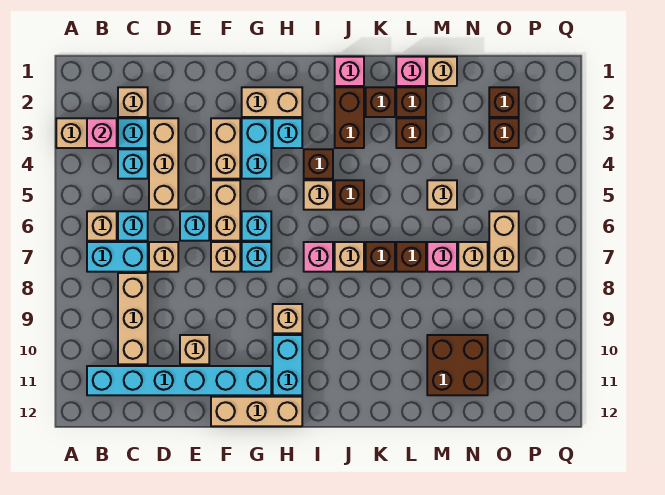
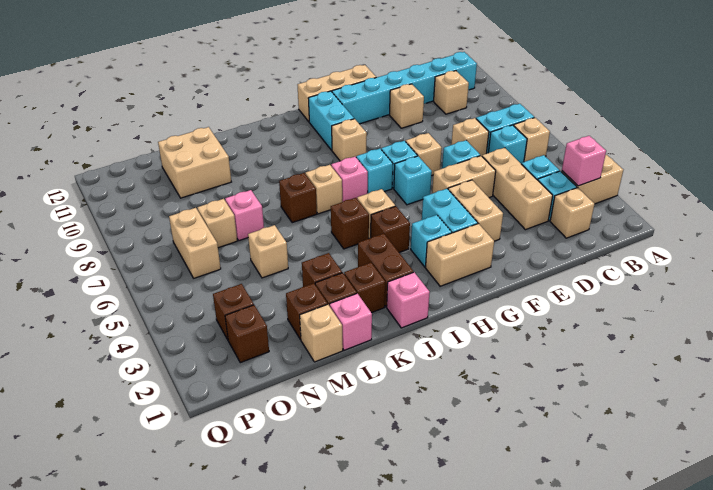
tan 1x3 brick [118,273,148,364] -> tan 1x1 brick [434,71,469,114]
tan 1x2 brick [211,180,240,241] -> tan 1x2 brick turned to [432,156,496,198]
none -> cyan 1x1 brick [356,149,393,194]
brown 1x1 brick [396,242,426,272] -> brown 1x1 brick moved to [286,283,327,340]
brown 2x2 brick [427,335,488,395] -> tan 2x2 brick [158,127,231,198]

